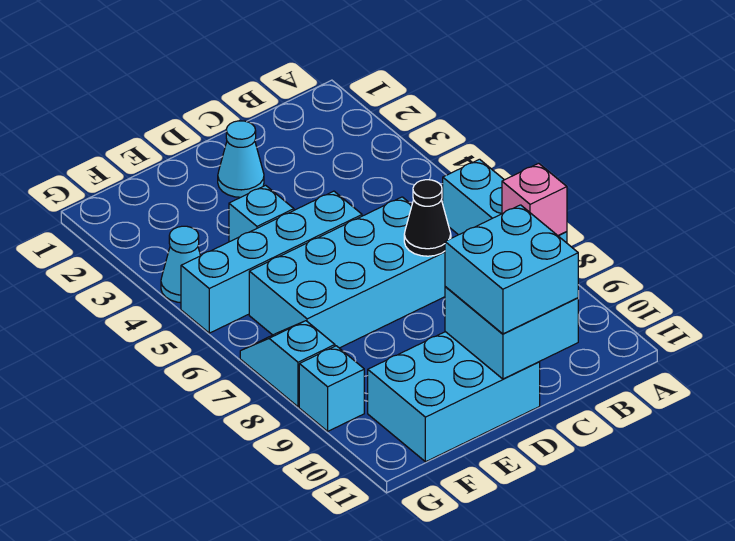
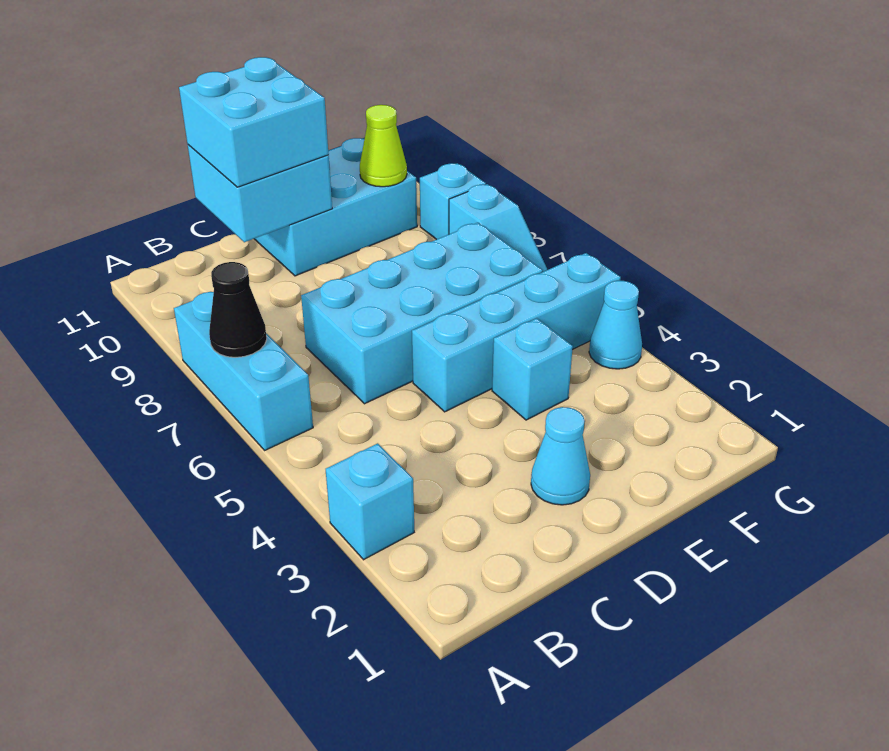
none -> cyan 1x1 brick [326,443,414,560]
pink 1x1 brick [502,163,567,235] -> none
black 1x1 cone [404,180,451,256] -> black 1x1 cone moved to [209,262,267,357]
none -> lime 1x1 cone [360,105,407,187]

